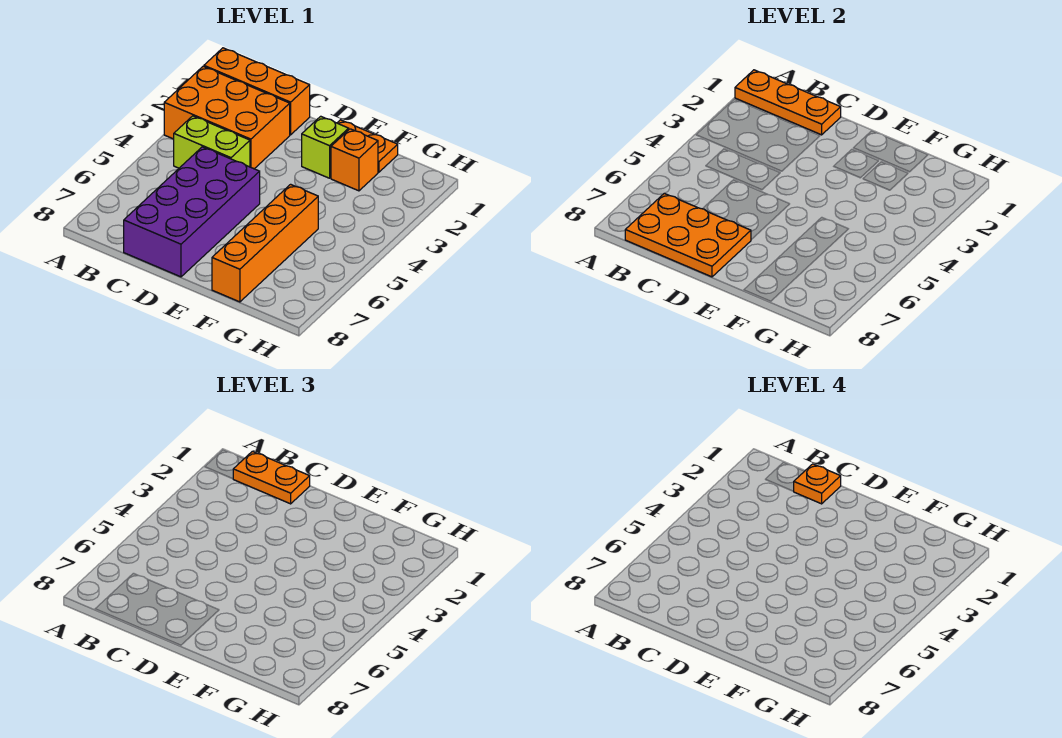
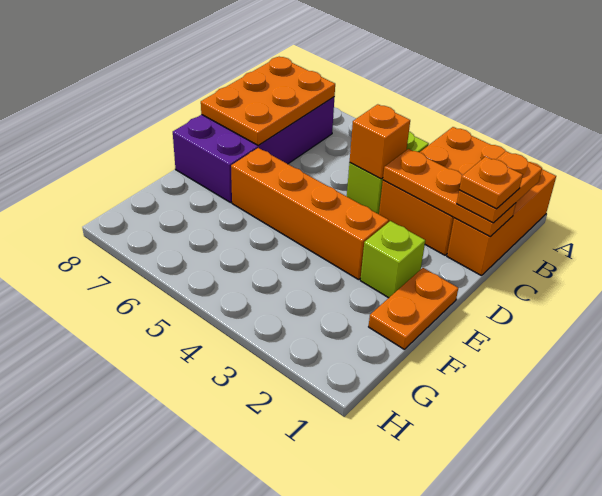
orange 1x3 plate [735,70,841,135] -> orange 1x3 plate turned to [383,149,516,237]
purple 2x4 brick [124,147,260,277] -> purple 2x4 brick turned to [173,97,334,203]
orange 1x1 brick [331,129,378,191] -> orange 1x1 brick moved to [350,104,410,179]
orange 1x4 brick [212,184,318,302] -> orange 1x4 brick moved to [231,148,389,280]

